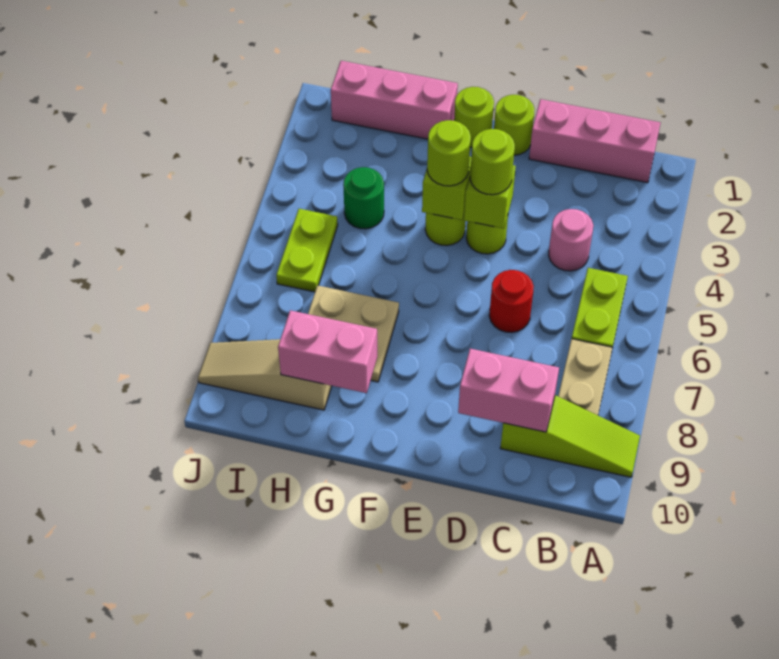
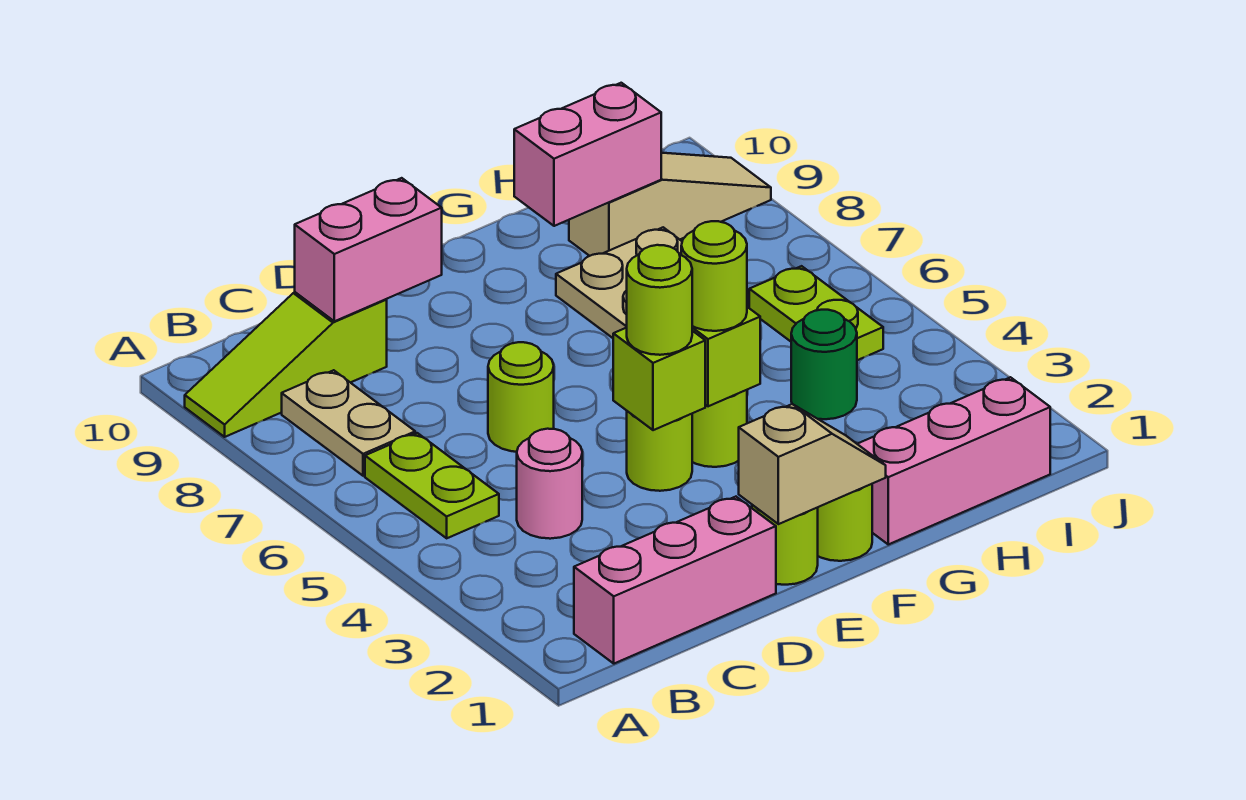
red 1x1 round brick [489,270,534,333] -> lime 1x1 round brick [488,342,554,452]
none -> tan 1x2 slope [739,404,886,524]

